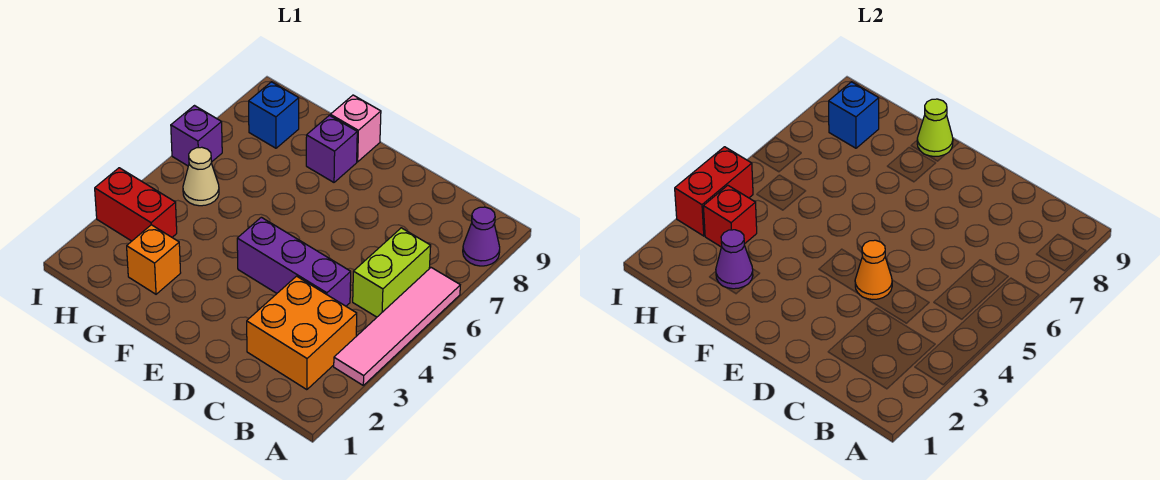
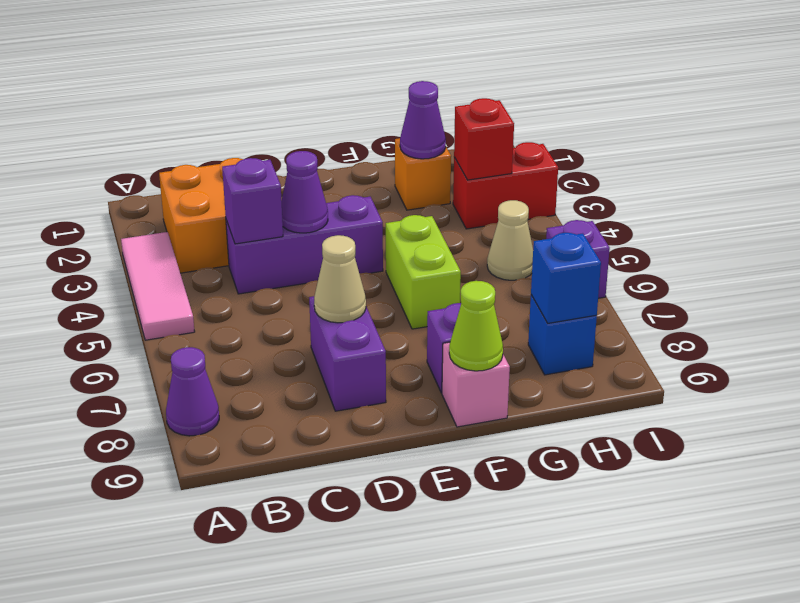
pink 1x4 tile [334,268,460,385] -> pink 1x3 tile [121,232,195,340]
lime 1x2 brick [353,228,431,317] -> lime 1x2 brick moved to [386,215,461,329]
none -> purple 1x1 brick [222,158,283,244]
orange 1x1 cone [855,240,892,299] -> purple 1x1 cone [282,151,328,233]
none -> purple 1x2 brick [309,296,386,411]
none -> tan 1x1 cone [314,235,366,323]
red 1x2 brick [675,147,753,236] -> none

